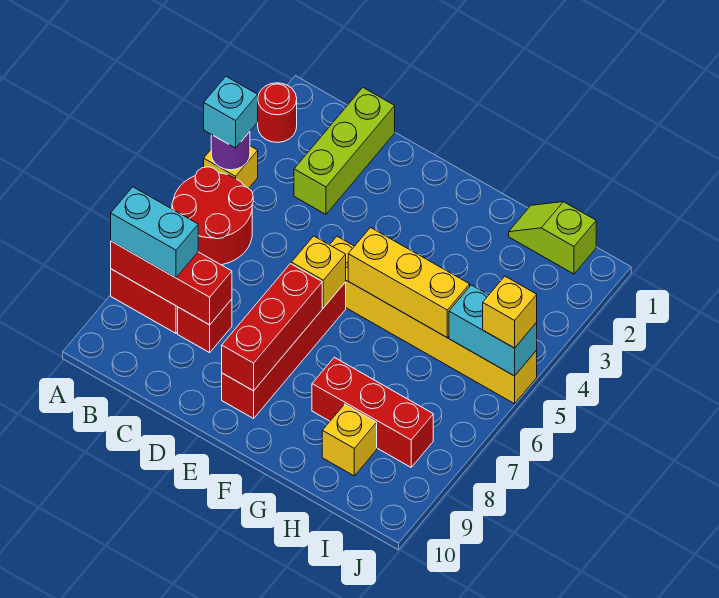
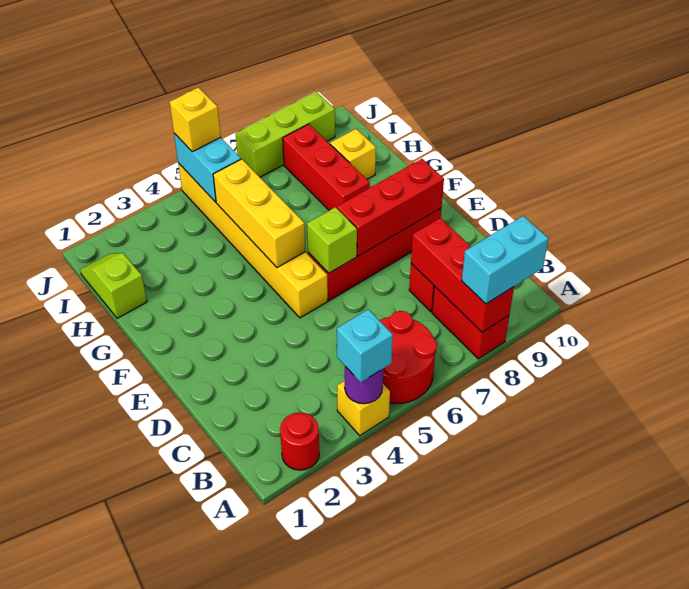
cyan 1x2 brick [111,187,198,278] -> cyan 1x2 brick turned to [462,216,548,304]
lime 1x3 brick [294,88,395,214] -> lime 1x3 brick moved to [235,92,335,177]
yellow 1x1 brick [291,236,346,308] -> lime 1x1 brick [307,207,357,273]
lime 1x2 slope [509,202,596,274] -> lime 1x2 slope turned to [80,253,147,319]

